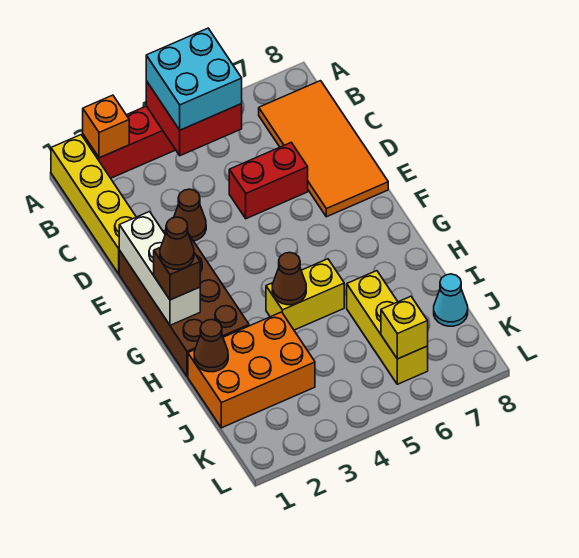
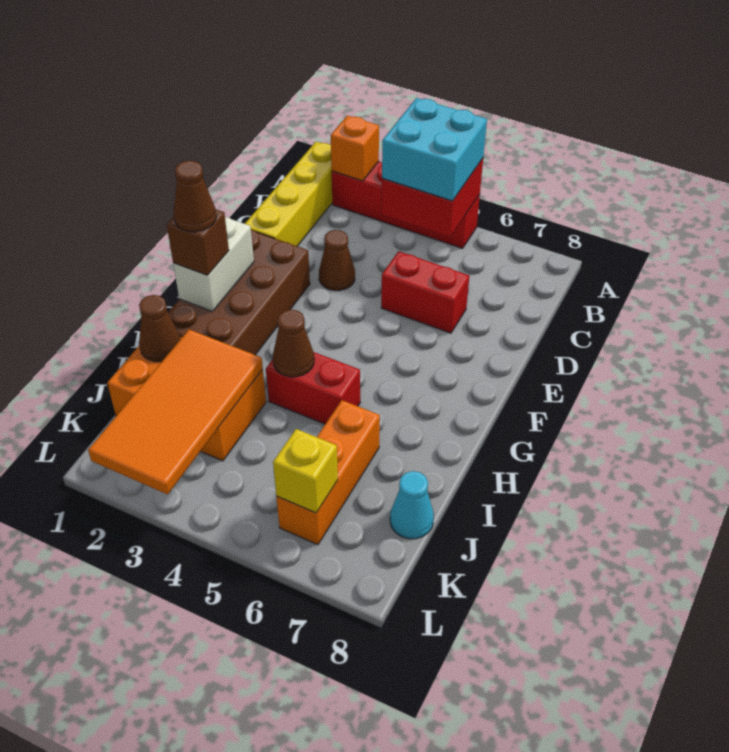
orange 2x4 tile [259,81,388,217] -> orange 2x4 tile moved to [88,330,263,494]
white 1x3 brick [119,212,200,325] -> white 1x2 brick [173,217,254,311]
yellow 1x2 brick [266,259,344,330] -> red 1x2 brick [266,352,360,424]
yellow 1x3 brick [347,271,428,384] -> orange 1x3 brick [276,400,380,545]

